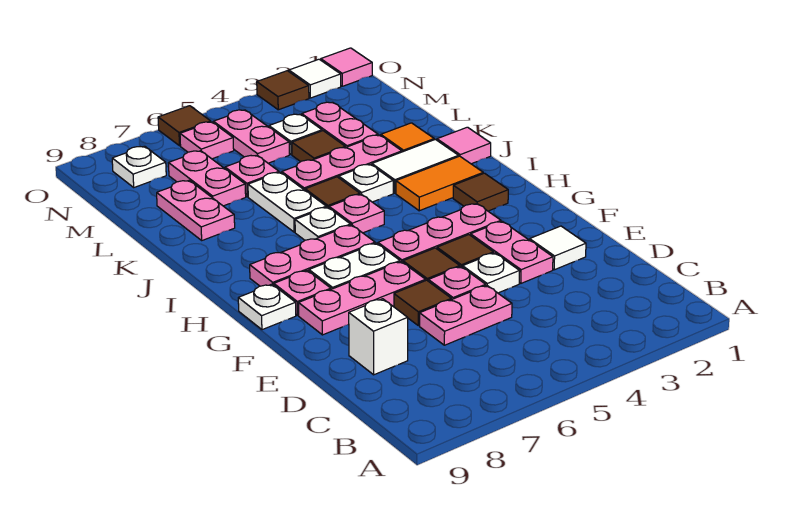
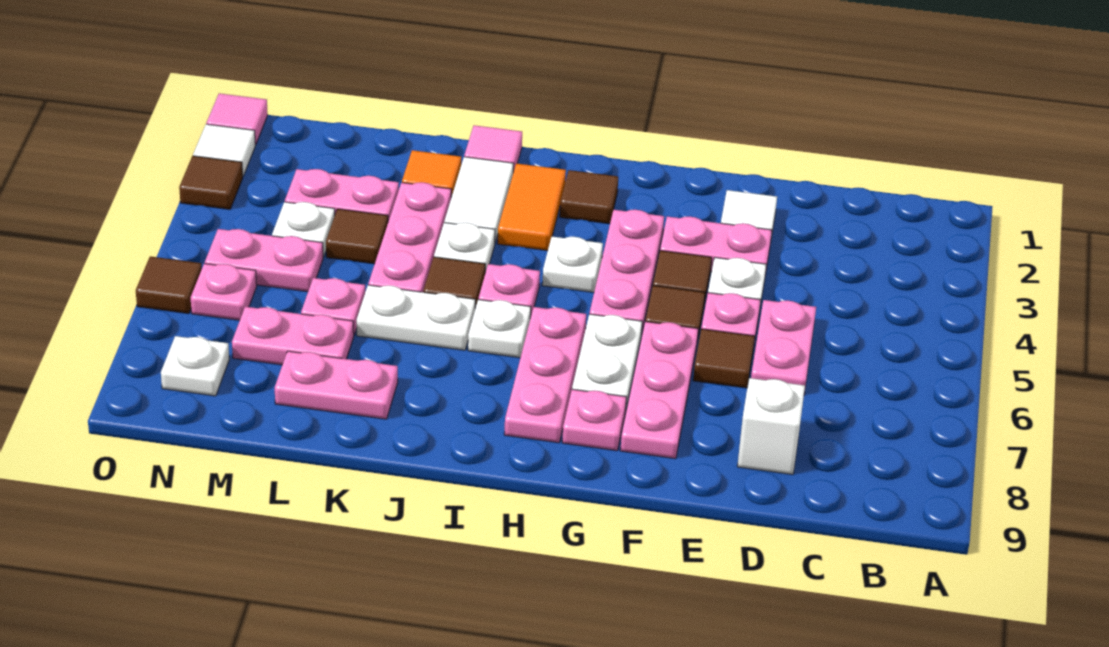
white 1x1 plate [238,284,296,330] -> white 1x1 plate moved to [542,237,603,292]

